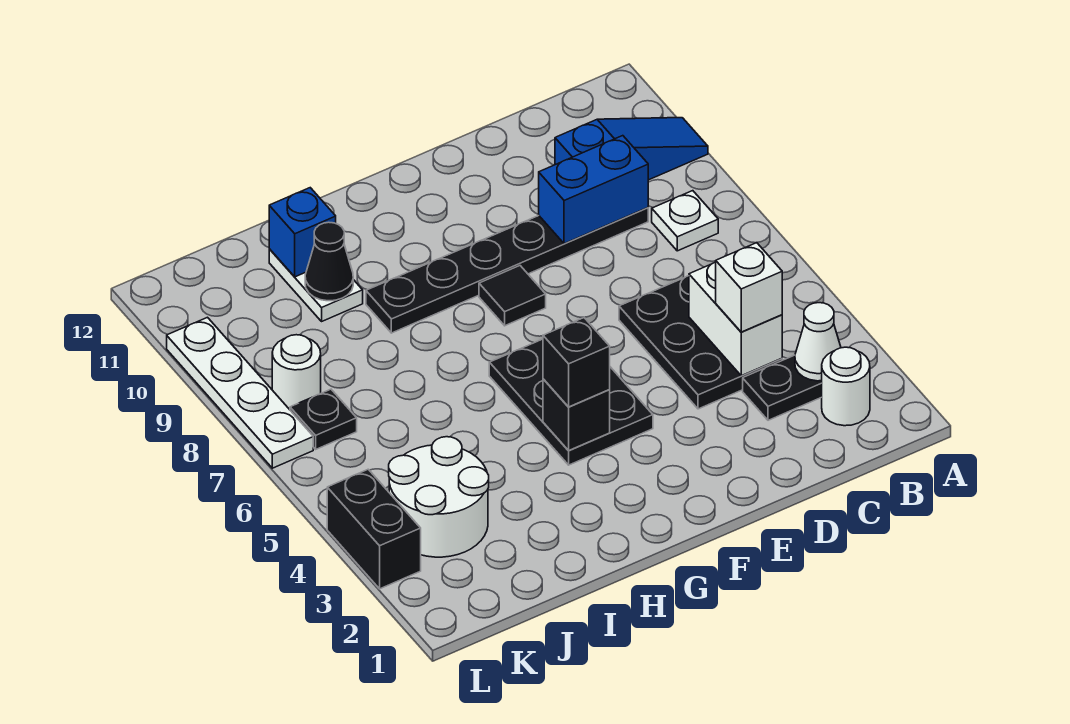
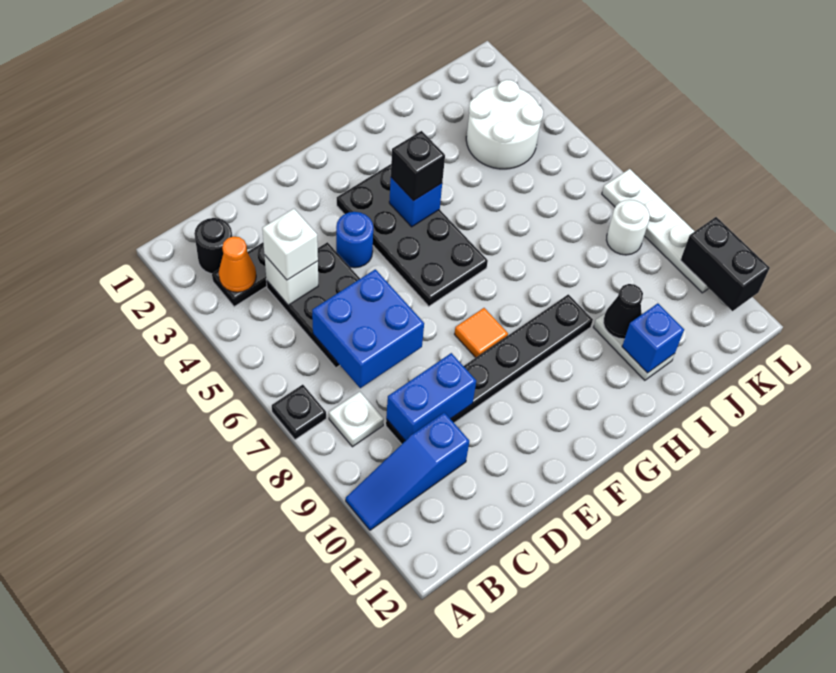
white 1x1 round brick [822,347,870,426] -> black 1x1 round brick [194,218,232,274]
white 1x1 cone [795,303,841,381] -> orange 1x1 cone [219,236,256,292]
white 1x2 brick [689,262,782,376] -> white 1x1 brick [264,255,318,305]
none -> blue 2x2 brick [312,269,424,388]
none -> blue 1x1 round brick [336,212,373,268]
black 2x3 plate [489,339,653,465] -> black 2x4 plate [337,164,488,306]
black 1x1 tile [479,266,546,326] -> orange 1x1 tile [454,308,508,358]
black 1x1 brick [543,379,610,451] -> blue 1x1 brick [389,177,442,227]
black 1x1 plate [290,389,357,449] -> black 1x1 plate moved to [272,385,326,440]
black 1x2 brick [327,469,421,589] -> black 1x2 brick moved to [681,217,770,311]

